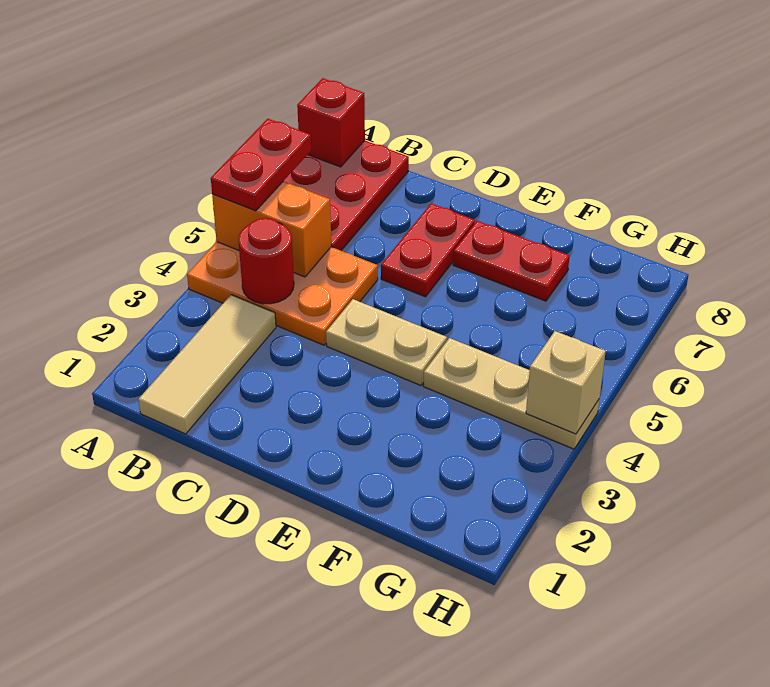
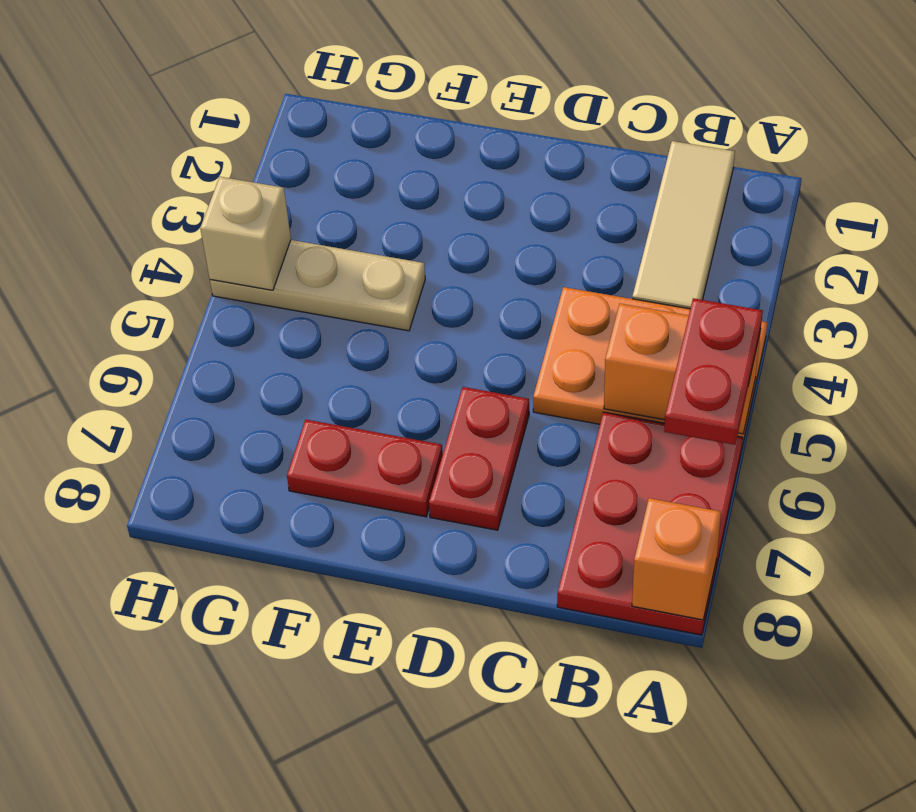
red 1x1 brick [297,78,365,167] -> orange 1x1 brick [632,498,721,620]
red 1x1 round brick [239,218,294,304] -> none
tan 1x2 plate [326,299,447,385] -> none

